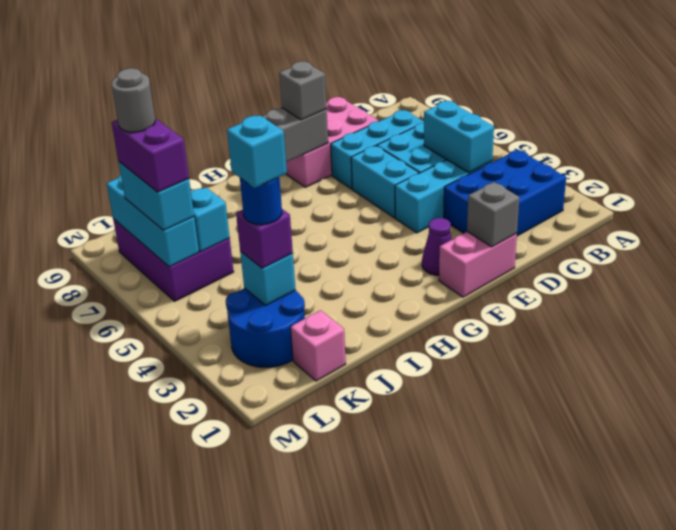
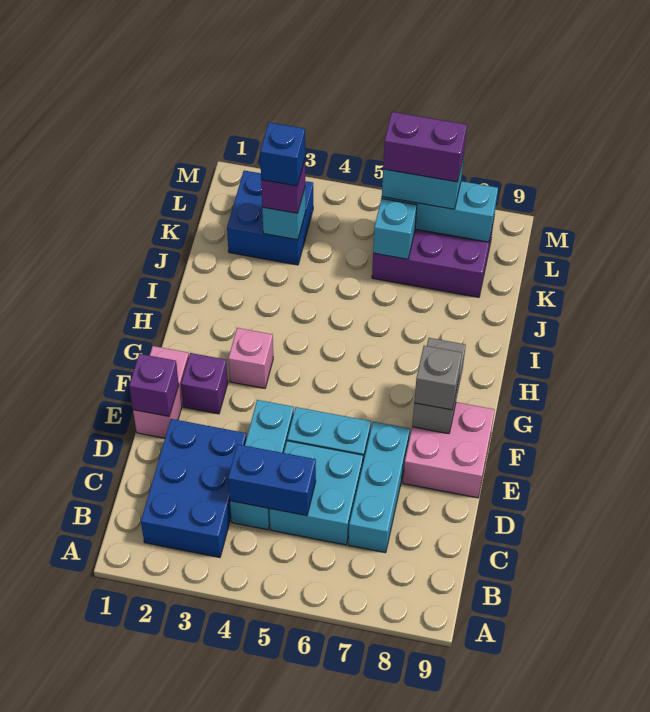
cyan 1x2 brick [424,101,494,173] -> blue 1x2 brick [228,444,316,516]
pink 2x3 brick [286,97,379,187] -> pink 2x2 brick [403,402,495,498]
grey 1x1 brick [467,182,519,247] -> purple 1x1 brick [129,354,179,416]
purple 1x1 cone [422,218,452,275] -> purple 1x1 brick [181,353,228,414]
pink 1x1 brick [290,310,346,381] -> pink 1x1 brick moved to [228,328,273,388]
blue 2x2 round brick [226,288,305,367] -> blue 2x2 brick [227,171,313,265]
blue 1x1 round brick [240,177,282,225] -> blue 1x1 brick [260,122,305,186]
cyan 1x1 brick [227,115,287,188] -> none
grey 1x1 round brick [111,68,155,132] -> none

